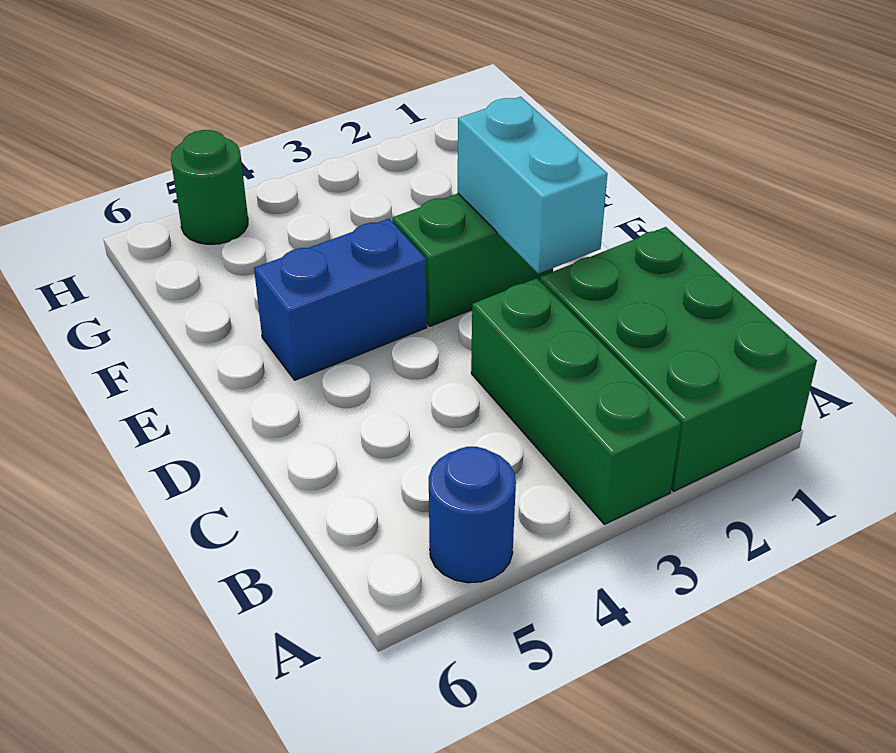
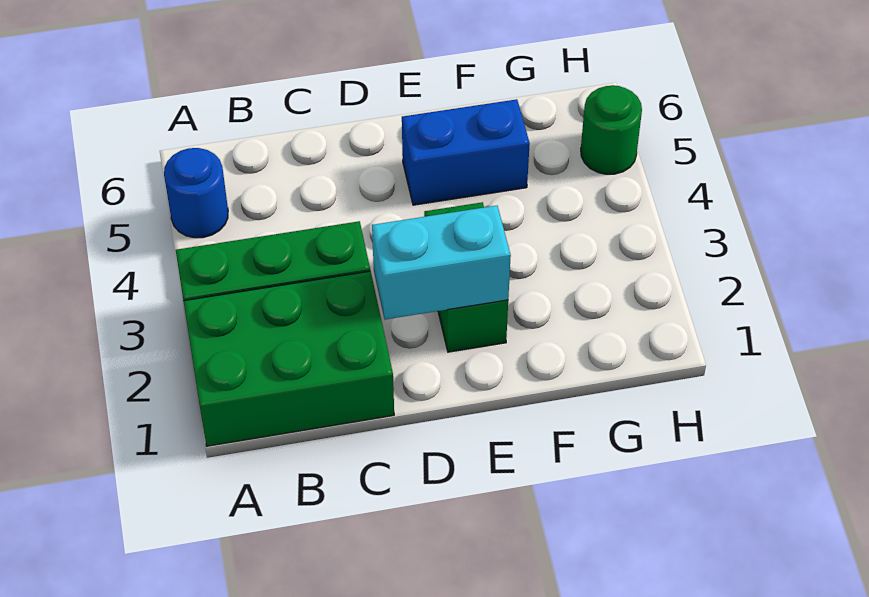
blue 1x2 brick [254,219,427,380] -> blue 1x2 brick turned to [402,99,530,205]

